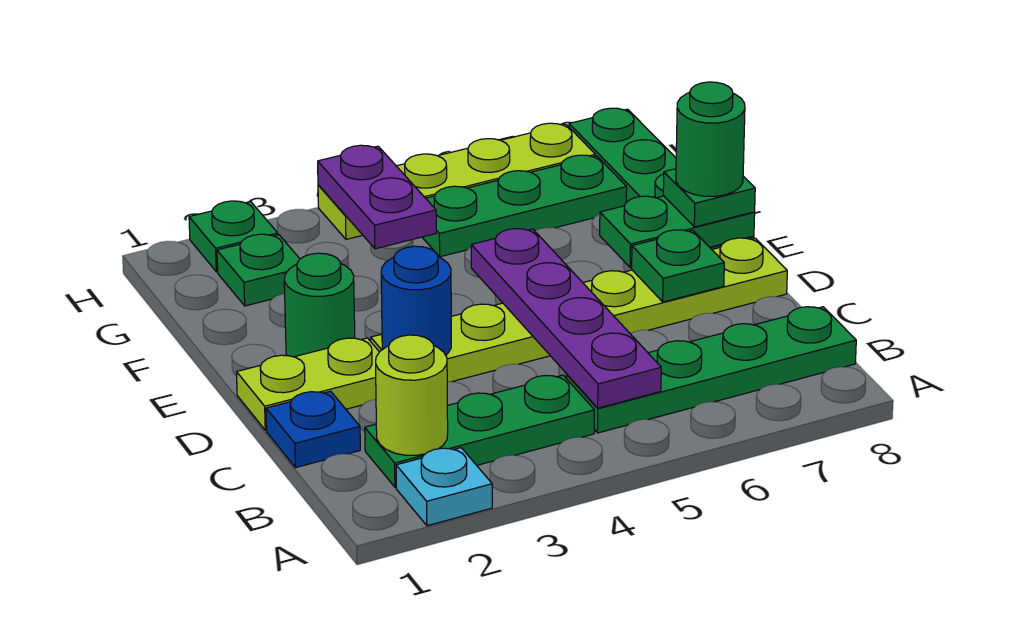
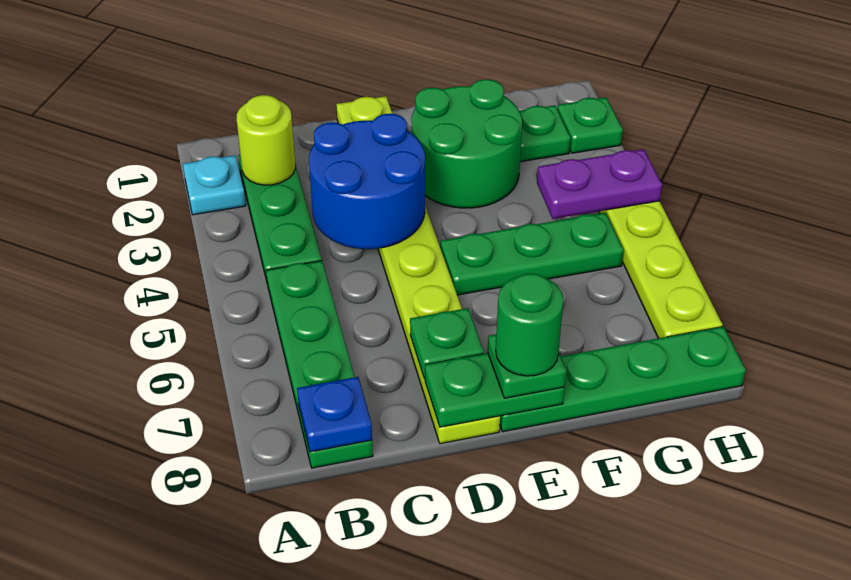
purple 1x4 plate [471,229,661,408] -> none
blue 1x1 plate [266,391,360,468] -> blue 1x1 plate moved to [297,377,372,452]
blue 1x1 round brick [381,246,451,355] -> blue 2x2 round brick [309,114,425,249]
green 1x1 round brick [284,253,355,357] -> green 2x2 round brick [412,79,522,208]
green 1x2 plate [600,196,755,268] -> green 1x2 plate turned to [425,353,565,427]
green 1x3 plate [422,155,627,257] -> green 1x3 plate turned to [440,213,624,295]

